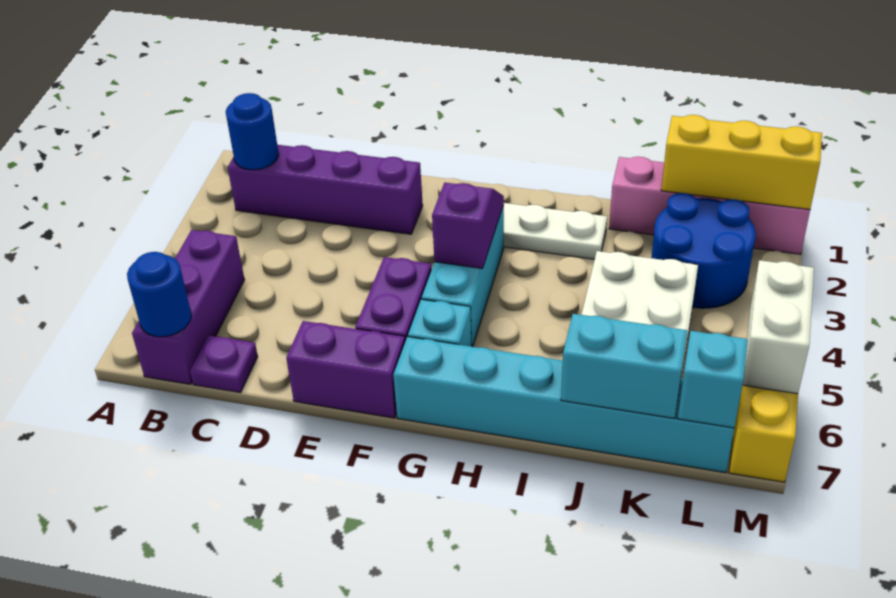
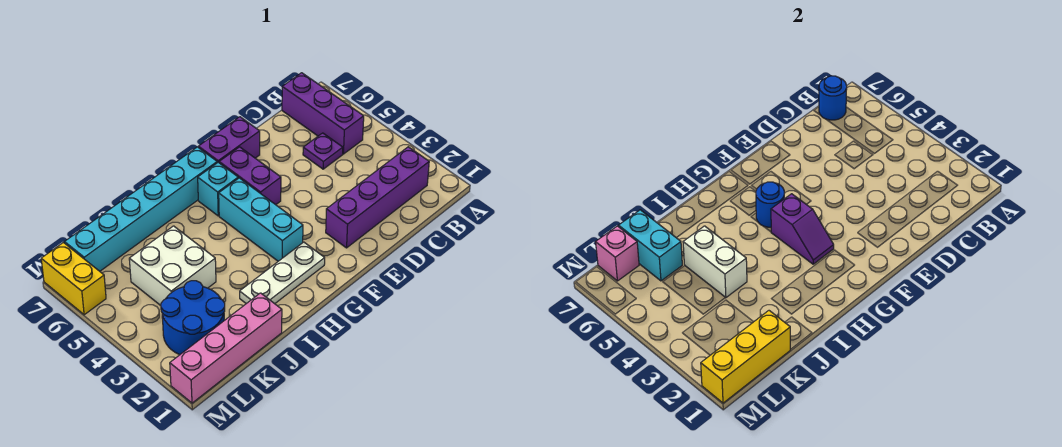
blue 1x1 round brick [226,93,279,170] -> blue 1x1 round brick moved to [756,182,784,227]
purple 1x1 plate [190,335,258,393] -> purple 1x1 plate moved to [303,133,343,169]
cyan 1x2 brick [561,314,687,418] -> cyan 1x2 brick turned to [619,210,682,281]
cyan 1x1 brick [678,331,748,428] -> pink 1x1 brick [596,226,639,281]
white 1x2 brick [743,260,814,394] -> white 1x2 brick moved to [683,226,747,298]

